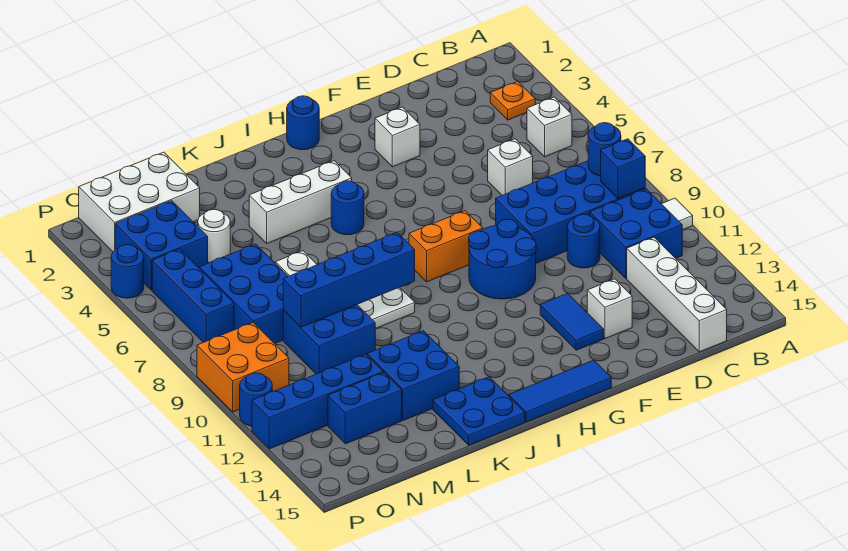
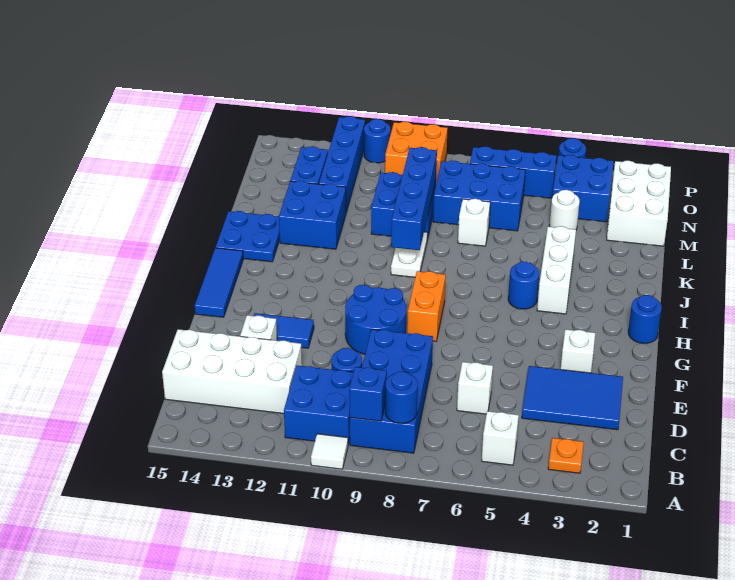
white 1x4 brick [627,237,727,352] -> white 2x4 brick [162,329,302,414]
none -> blue 2x3 tile [522,366,623,430]

